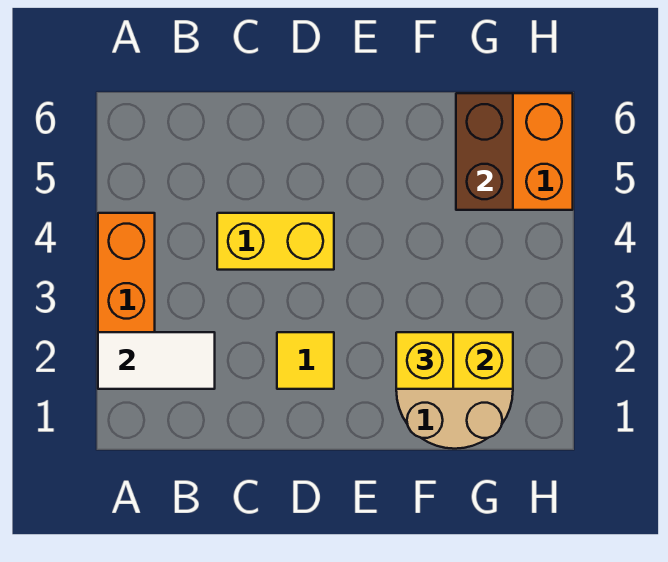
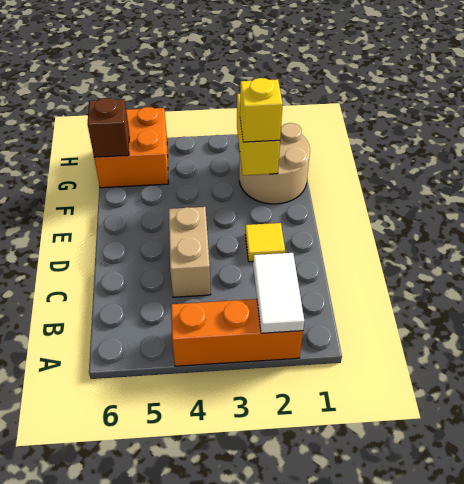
yellow 1x2 brick [217,213,334,270] -> tan 1x2 brick [169,207,211,297]
brown 1x2 brick [456,93,513,210] -> brown 1x1 brick [88,98,129,157]

